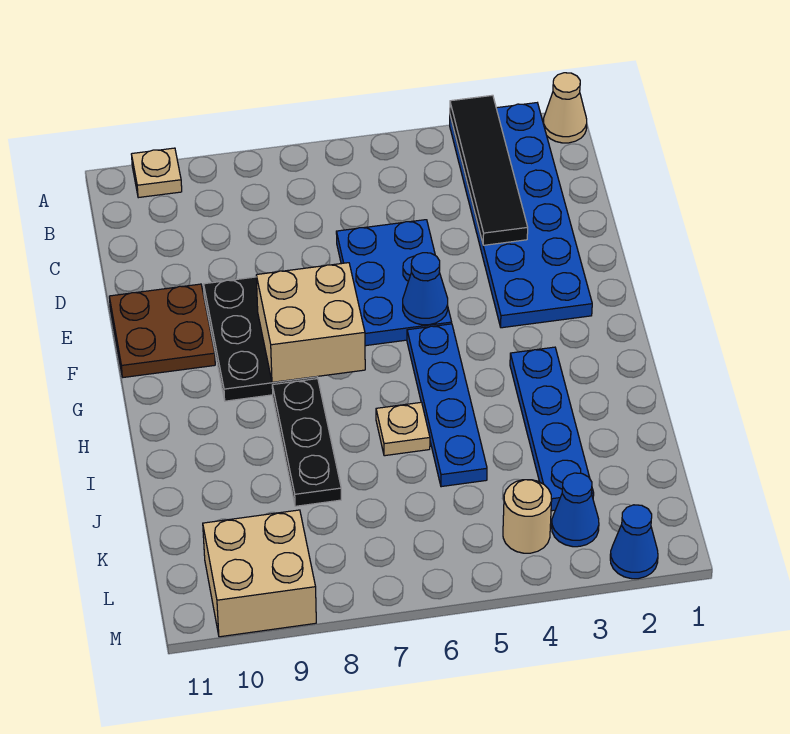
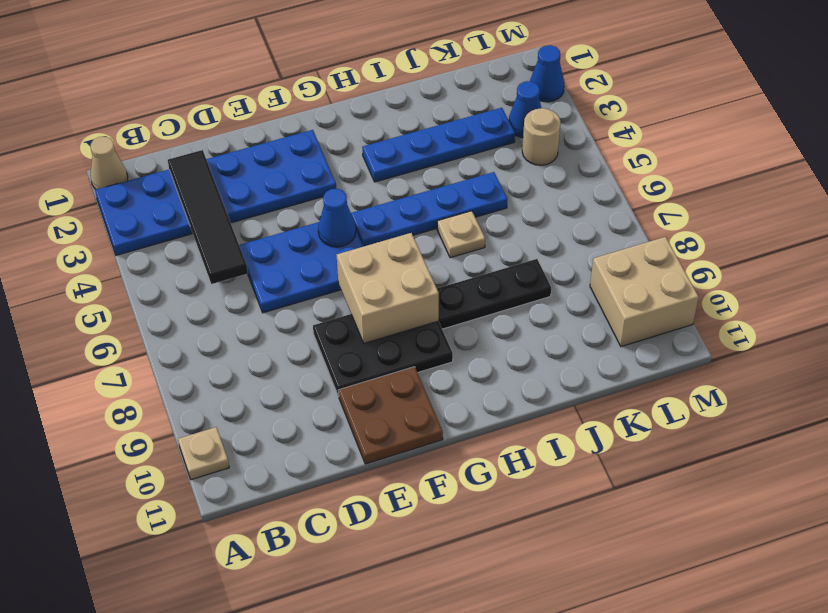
black 1x4 tile [450,95,528,245] -> black 1x4 tile turned to [168,150,248,284]

